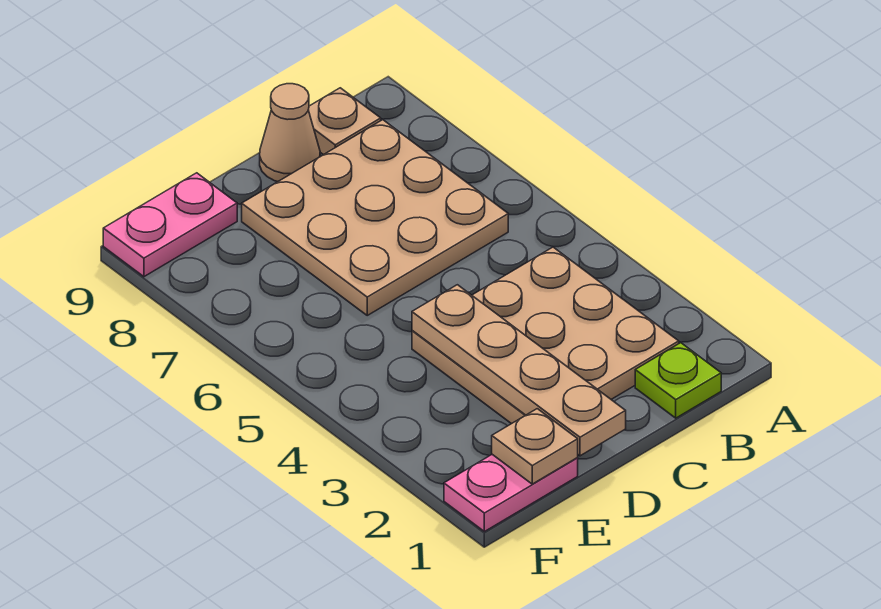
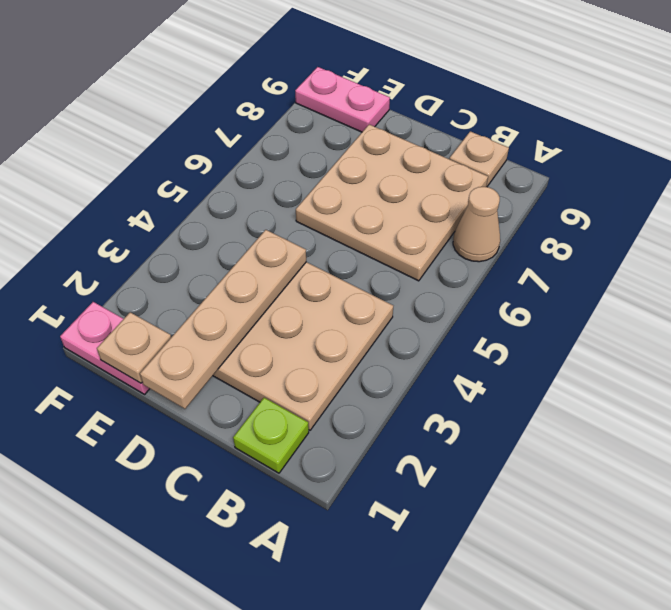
tan 1x1 cone [260,84,320,182] -> tan 1x1 cone moved to [453,187,500,262]

